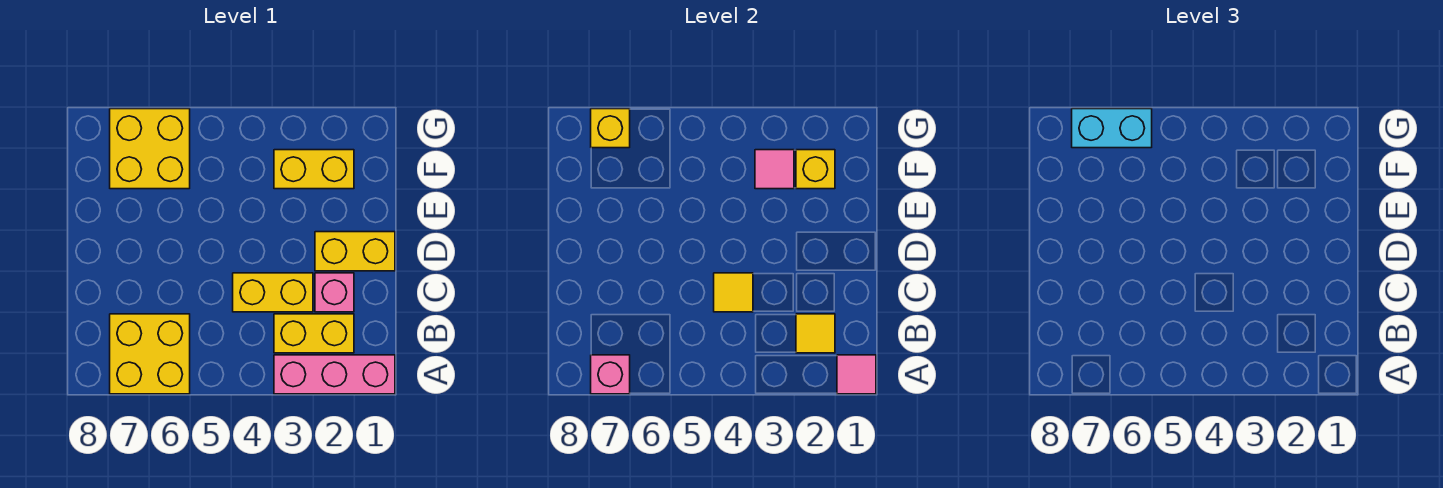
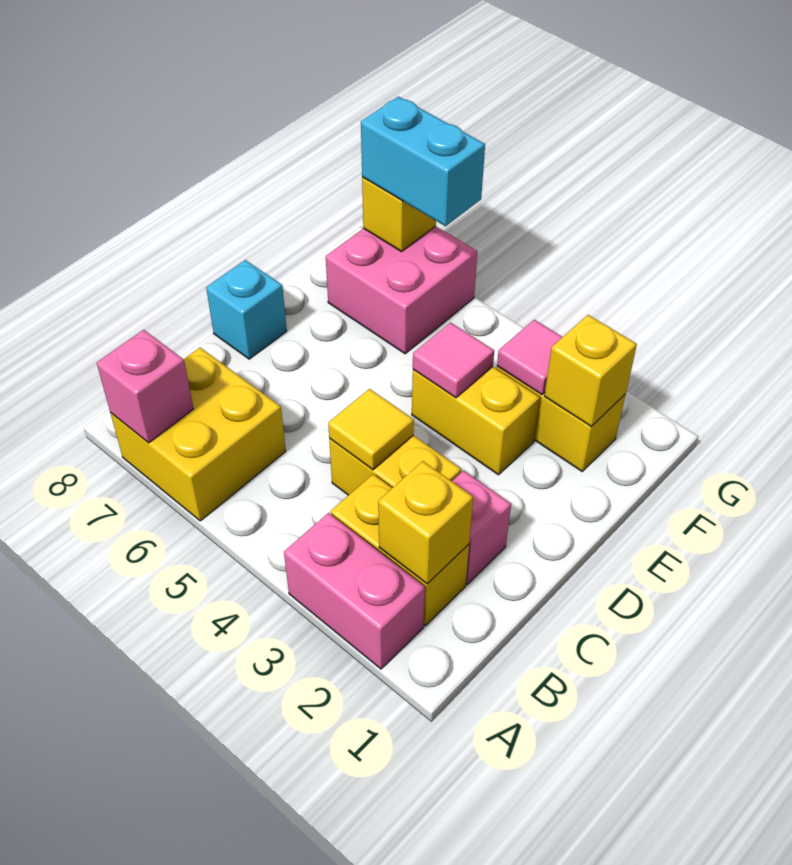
pink 1x3 brick [274,355,395,394] -> pink 1x2 brick [284,513,425,669]
pink 1x1 tile [837,355,876,394] -> pink 1x1 tile moved to [413,322,494,398]
yellow 1x1 tile [796,314,835,353] -> yellow 1x1 brick [378,461,473,584]
yellow 1x2 brick [315,232,395,271] -> yellow 1x2 brick moved to [412,366,540,475]
none -> cyan 1x1 brick [206,260,287,359]
yellow 2x2 brick [110,109,190,189] -> pink 2x2 brick [326,226,477,354]

